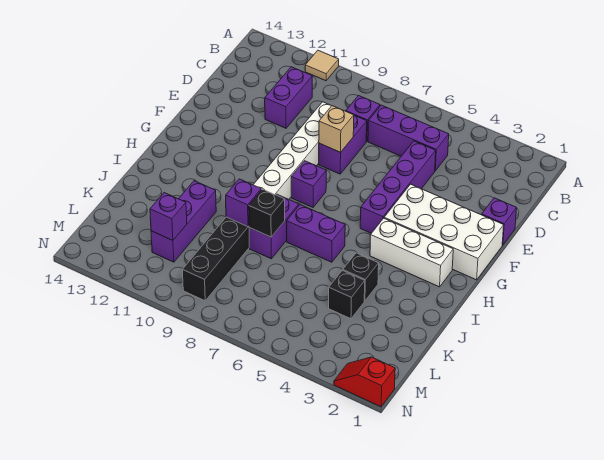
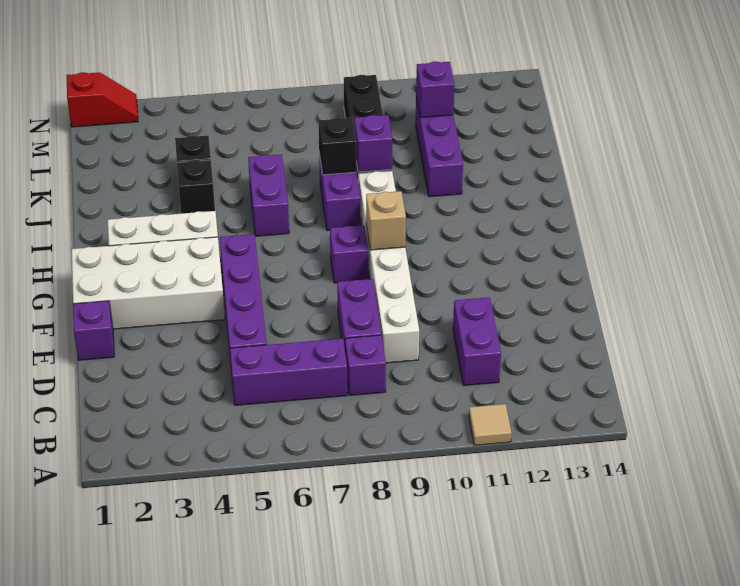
tan 1x1 brick [319,106,354,152] -> tan 1x1 brick moved to [366,191,406,250]
purple 1x2 brick [287,205,345,262] -> purple 1x2 brick turned to [248,154,289,236]

